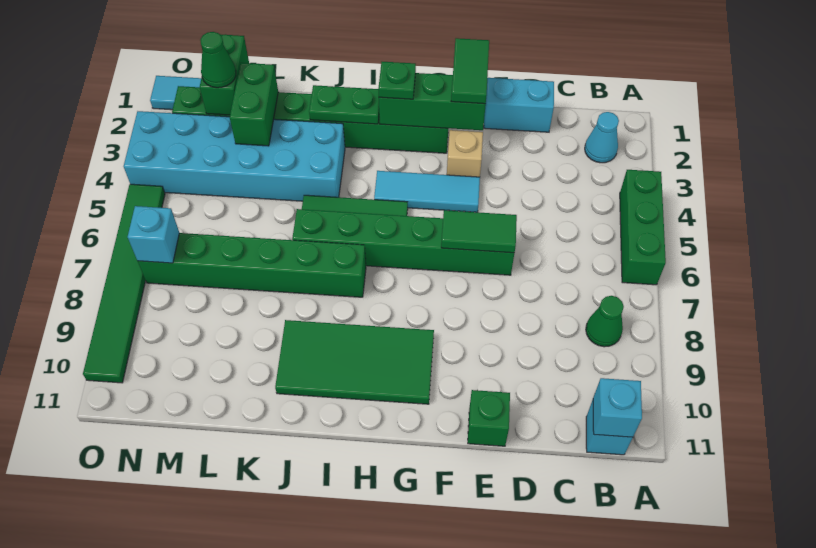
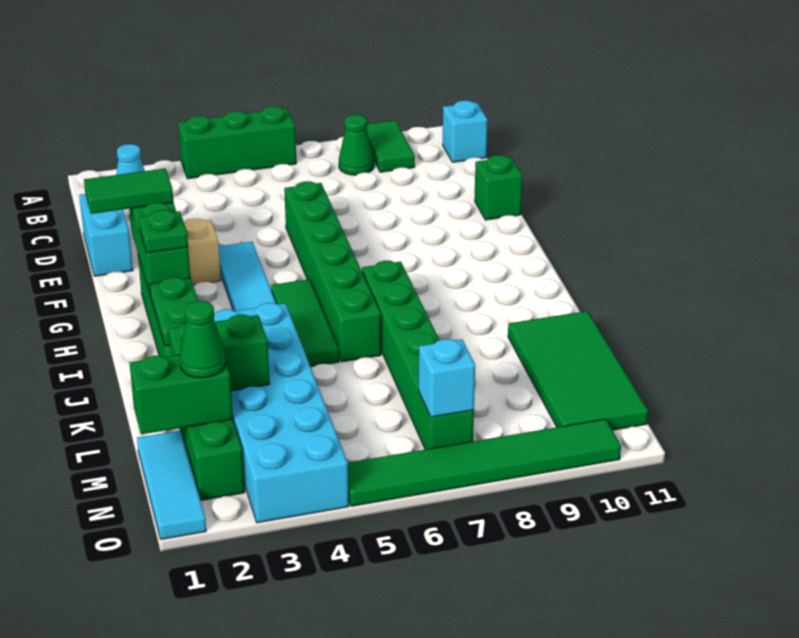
cyan 1x1 brick [593,378,642,437] -> none
green 1x2 tile [441,210,517,253] -> green 1x2 tile moved to [367,120,415,172]
green 2x4 tile [275,320,434,404] -> green 2x4 tile moved to [508,311,648,430]

